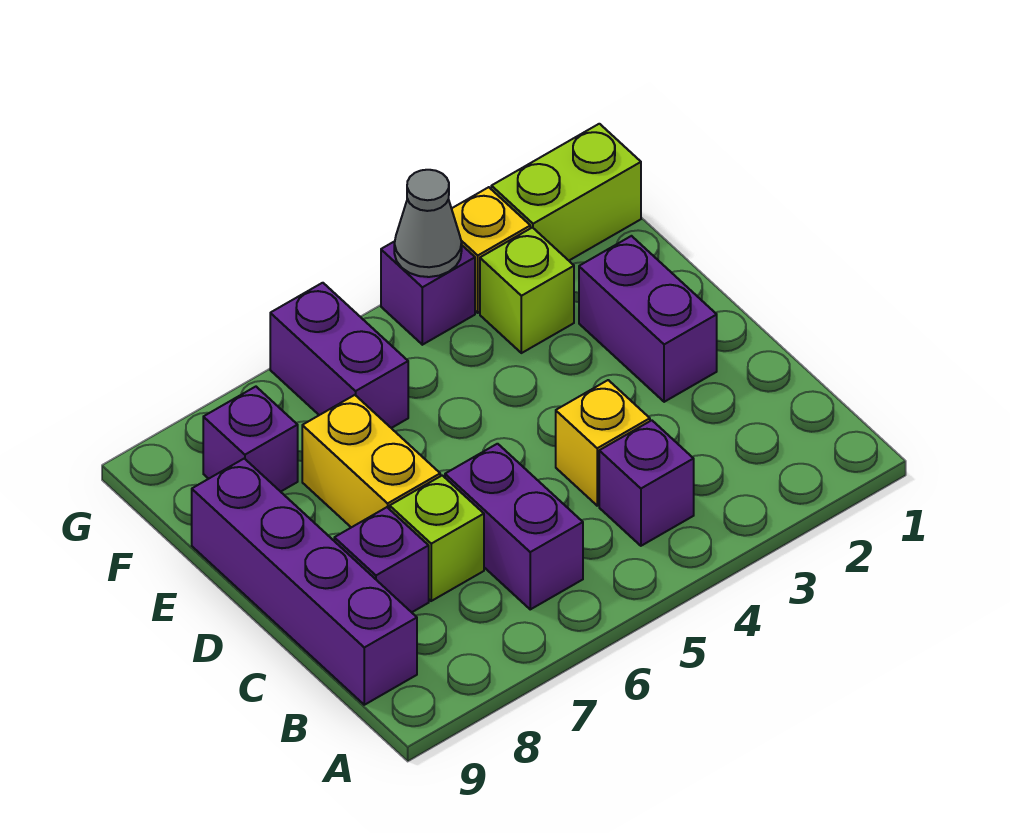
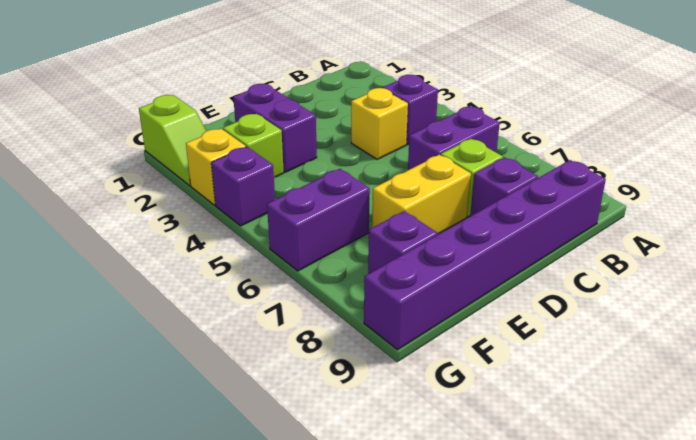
purple 1x4 brick [192,458,417,705] -> purple 1x6 brick [364,160,606,350]
purple 1x2 brick [579,236,717,402] -> purple 1x2 brick turned to [233,84,317,172]
lime 1x2 brick [491,124,641,260] -> lime 1x2 slope [139,95,206,186]
grey 1x1 cone [394,170,462,277] -> none

